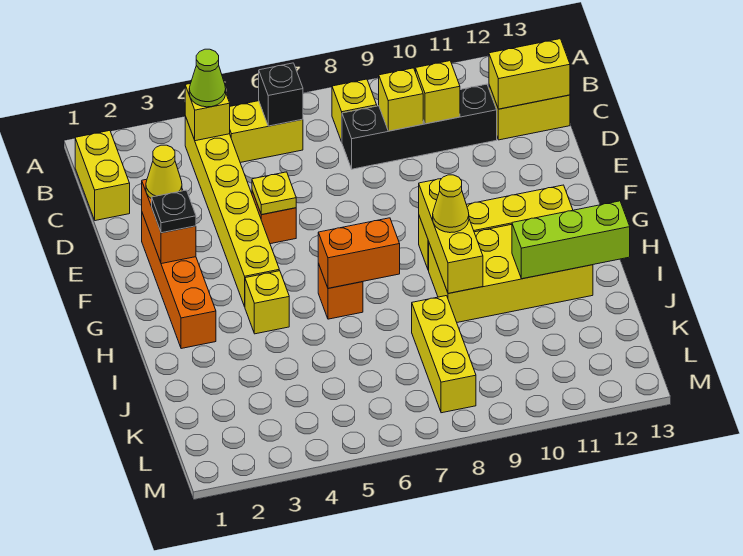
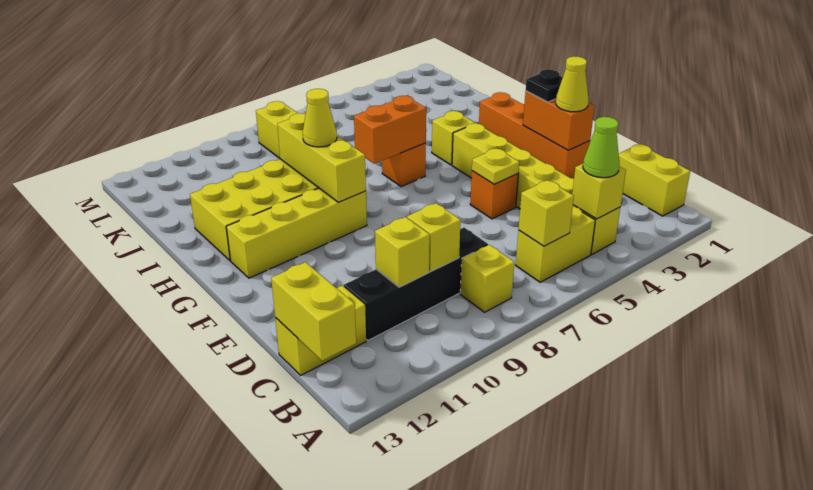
black 1x1 brick [259,63,303,126] -> yellow 1x1 brick [519,180,574,246]
yellow 1x2 brick [489,39,570,109] -> yellow 1x2 brick turned to [271,262,356,361]
lime 1x3 brick [512,201,630,279] -> none

